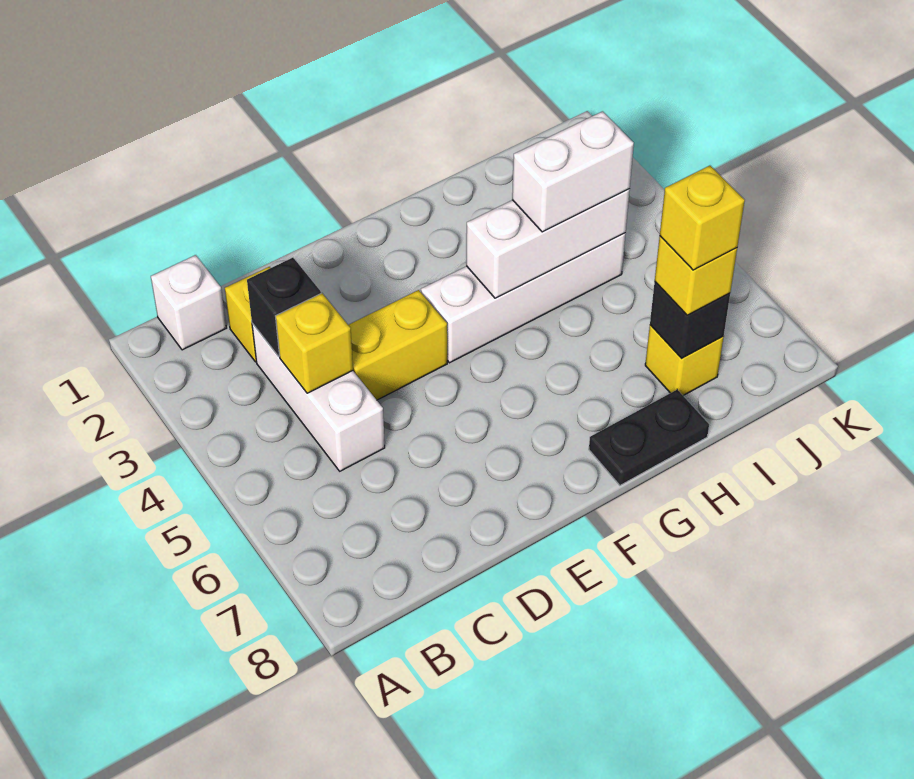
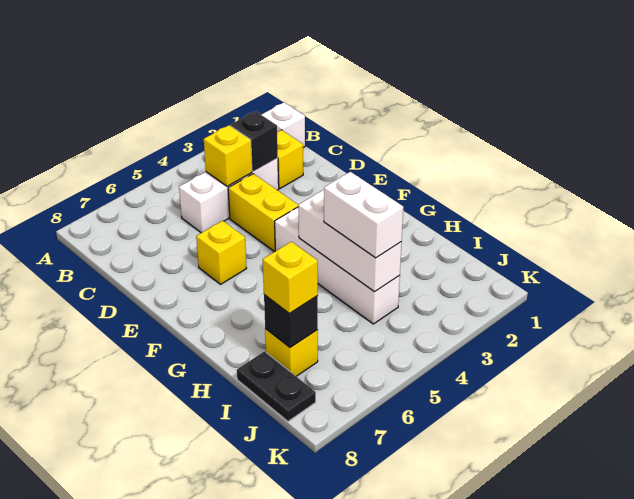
black 1x2 plate [589,390,709,485] -> black 1x2 plate moved to [237,351,316,421]
yellow 1x1 brick [660,166,745,270] -> yellow 1x1 brick moved to [196,221,247,284]

